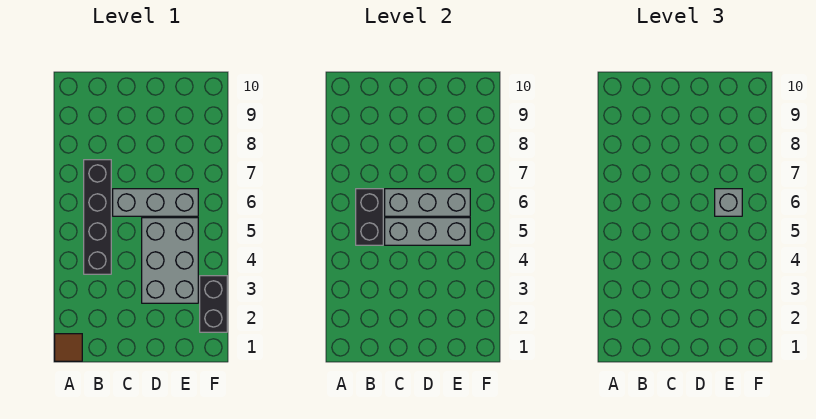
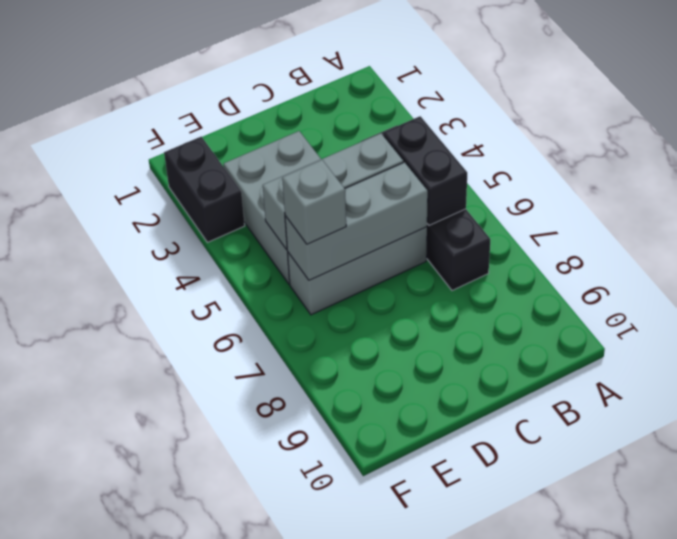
brown 1x1 tile [55,334,82,361] -> none

